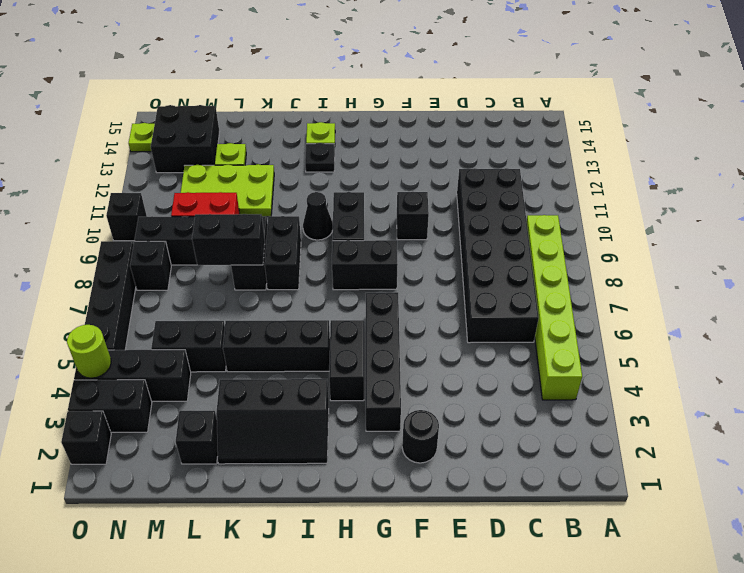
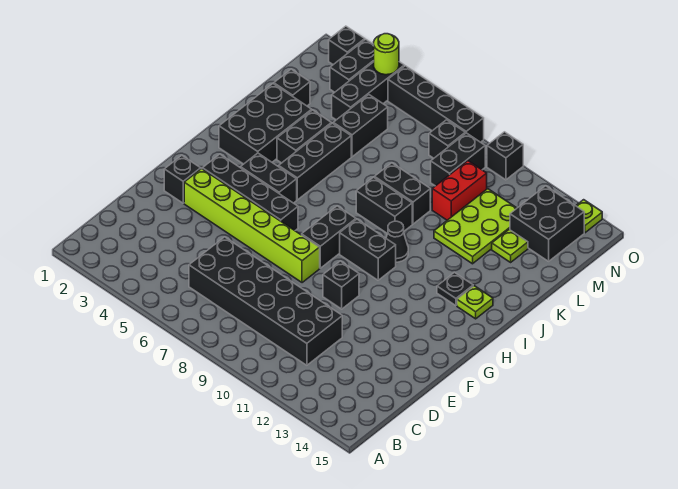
lime 1x6 brick [527,215,582,400] -> lime 1x6 brick moved to [184,169,320,283]
black 1x1 round brick [402,410,439,463] -> black 1x1 brick [164,155,201,203]
black 2x3 slope [217,379,329,464] -> black 2x3 brick [219,84,312,164]
black 1x2 brick [192,214,265,265] -> black 1x2 brick moved to [277,110,331,163]

